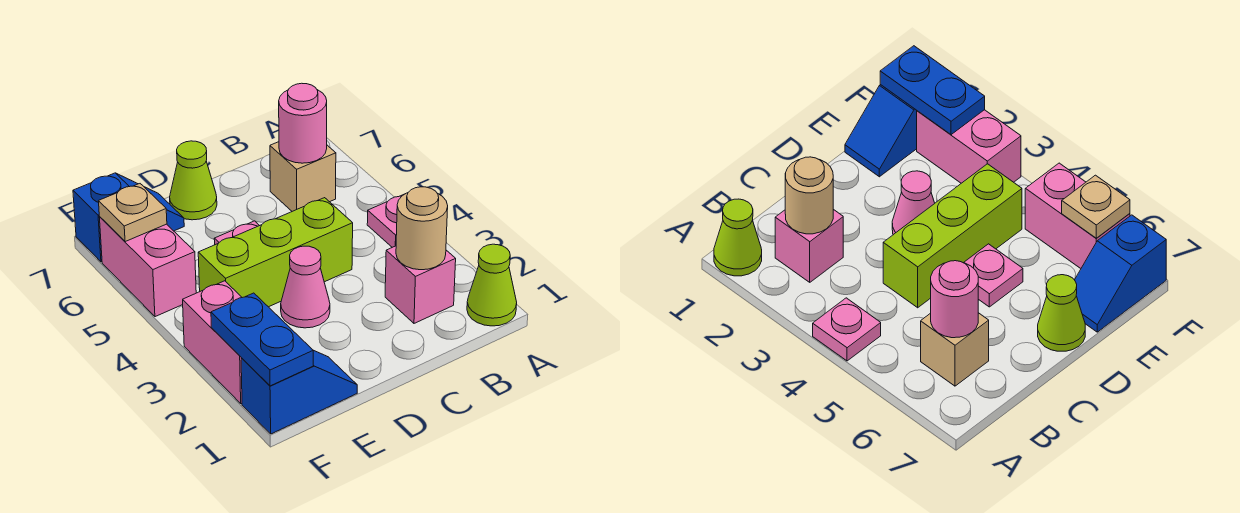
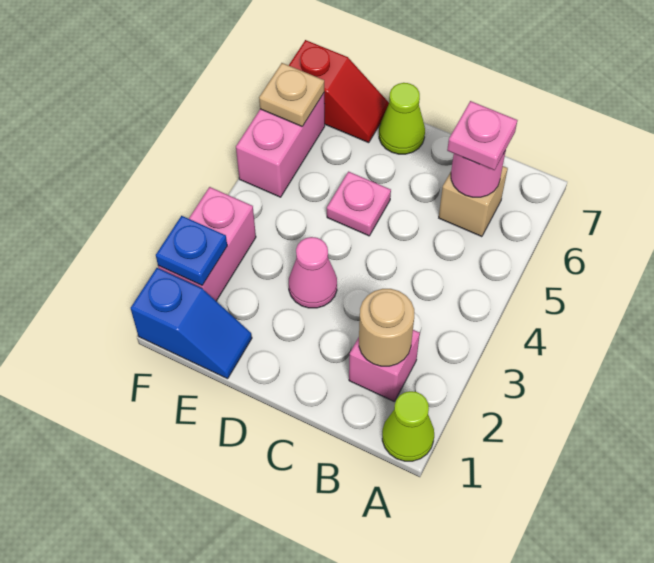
pink 1x1 plate [367,195,403,247] -> pink 1x1 plate moved to [447,101,517,170]
lime 1x3 brick [198,198,353,307] -> none
blue 1x2 slope [73,173,184,262] -> red 1x2 slope [289,40,389,143]
blue 1x2 plate [211,293,313,386] -> blue 1x1 plate [156,216,227,285]

